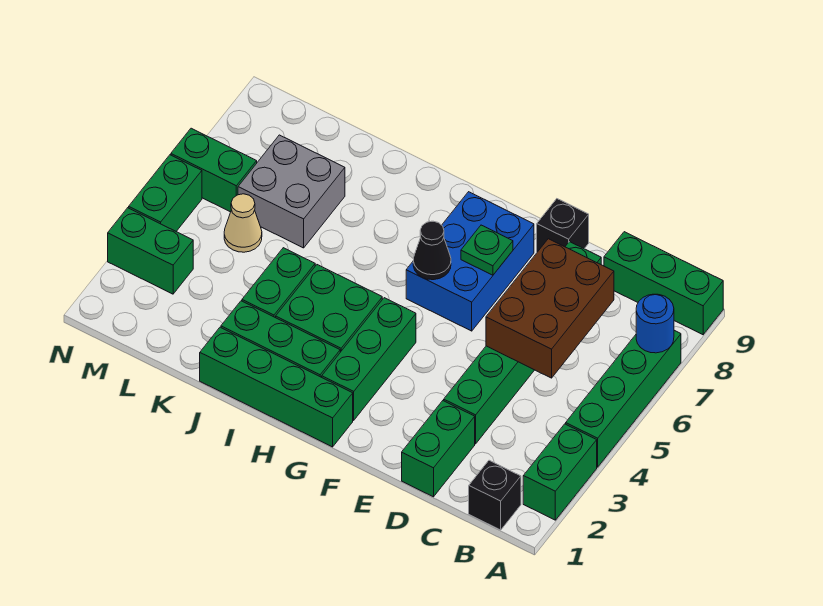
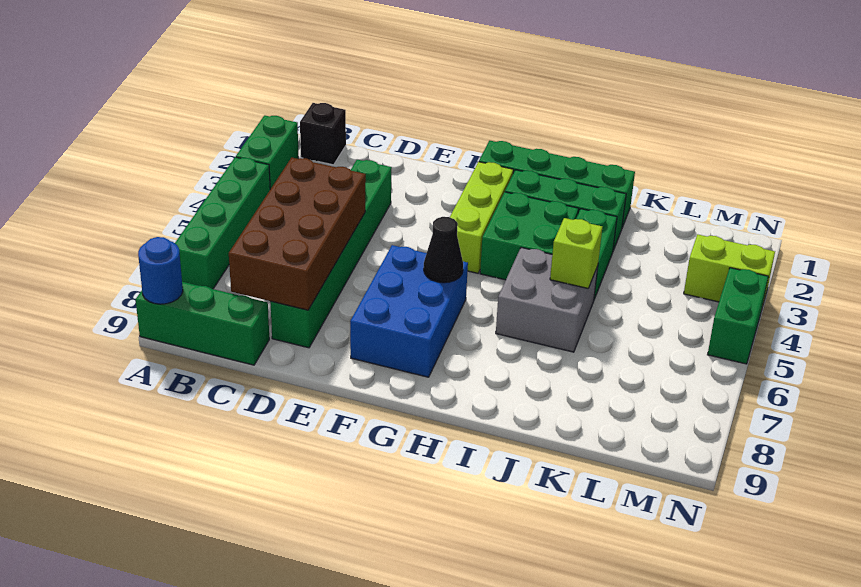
blue 1x1 round brick [636,294,674,353] -> blue 1x1 round brick moved to [138,237,183,304]
brown 2x3 brick [486,239,614,378] -> brown 2x4 brick [229,158,366,310]
green 1x2 brick [402,401,475,497] -> none
black 1x1 brick [537,199,589,252] -> none
green 1x1 plate [461,225,513,275] -> none
green 1x3 brick [322,298,416,420] -> lime 1x3 brick [450,162,513,273]
none -> lime 1x1 brick [550,218,602,288]
grey 2x2 brick [238,135,345,248] -> grey 2x2 brick moved to [496,248,598,352]
tan 1x1 cone [224,194,262,252] -> none
green 1x2 brick [108,208,193,294] -> lime 1x2 brick [684,234,775,307]
green 1x2 brick [171,128,257,212] -> none

